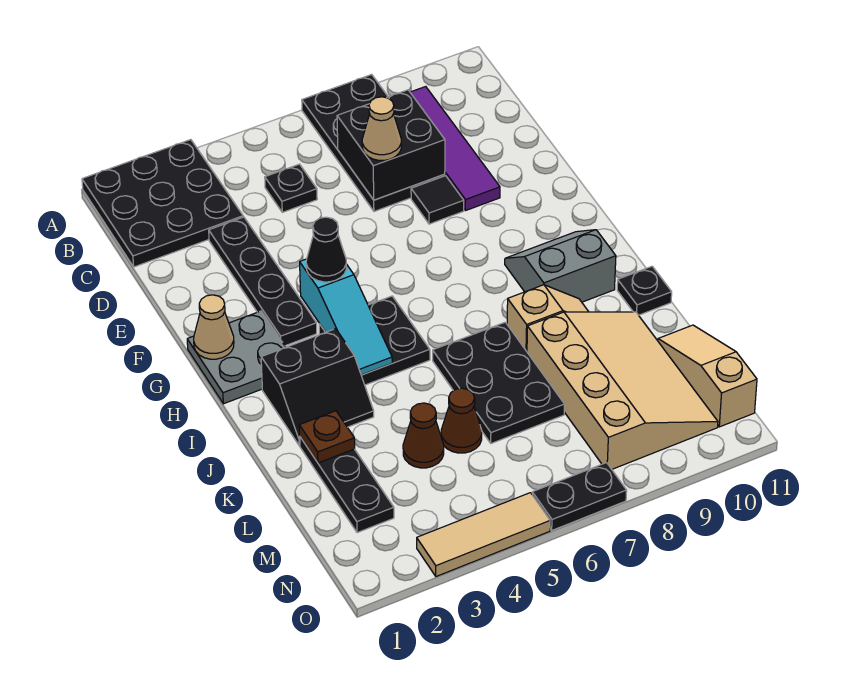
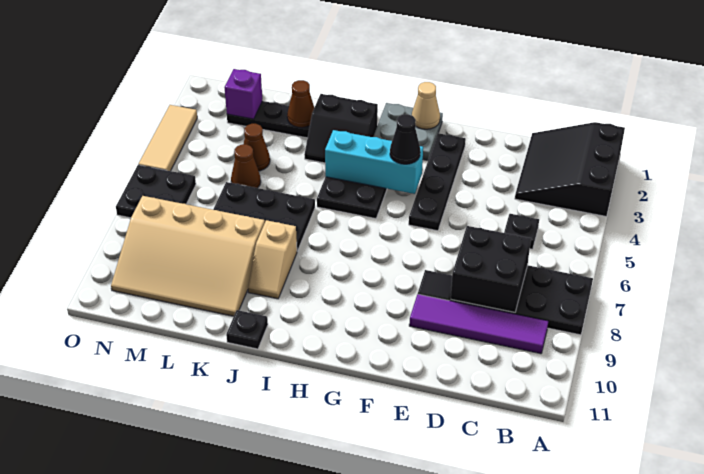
black 3x3 plate [82,140,243,267] -> black 3x3 slope [515,122,625,216]
black 1x4 plate [209,217,317,346] -> black 1x4 plate turned to [409,133,466,231]
tan 1x1 cone [362,97,401,160] -> none
cyan 1x3 slope [300,259,392,375] -> cyan 1x3 brick [325,130,423,194]
grey 2x2 slope [505,230,616,302] -> none
black 2x2 slope [261,329,374,446] -> black 2x2 slope turned to [304,94,378,163]
brown 1x1 plate [299,411,355,463] -> brown 1x1 cone [287,80,314,128]
tan 1x3 slope [658,325,757,427] -> none
none -> purple 1x1 brick [225,69,262,119]
black 1x2 plate [532,463,627,530] -> black 2x2 plate [116,165,196,218]

